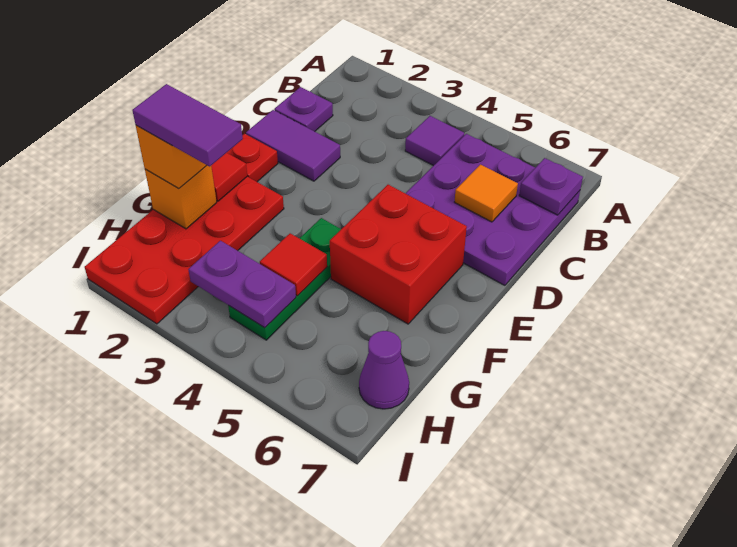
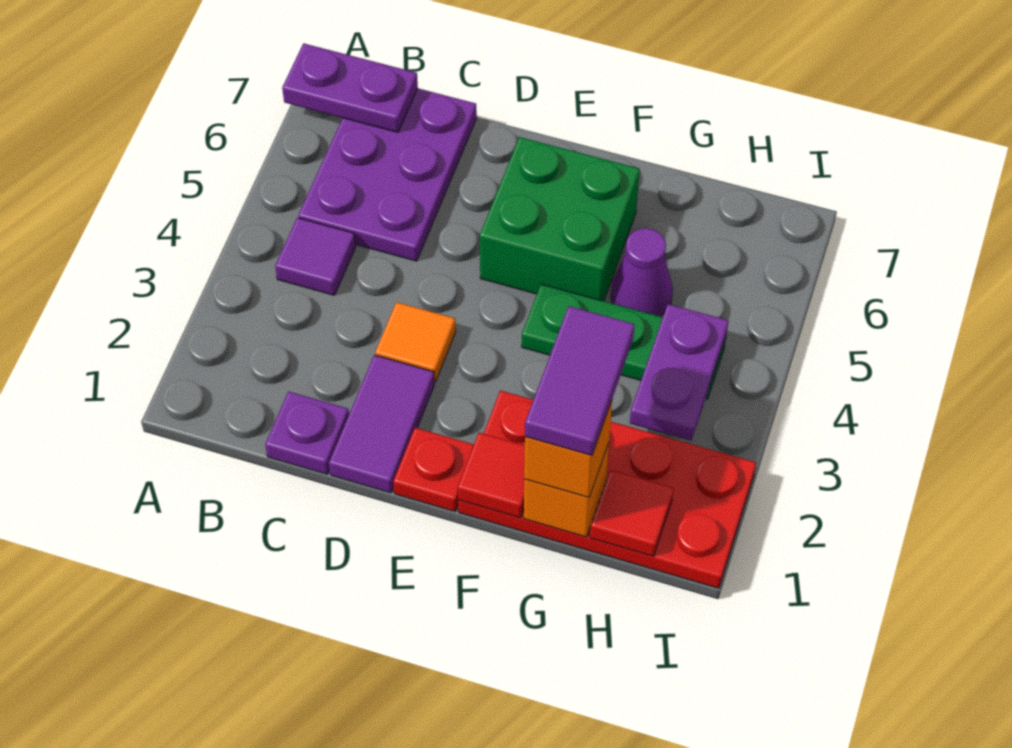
purple 3x3 plate [406,134,580,285] -> purple 2x3 plate [298,88,477,261]
purple 1x1 plate [519,158,583,215] -> purple 1x2 plate [282,43,418,132]
orange 1x1 tile [455,165,518,222] -> orange 1x1 tile moved to [375,302,456,382]
red 2x2 brick [330,185,467,324] -> green 2x2 brick [480,137,640,301]
red 1x1 tile [260,233,327,296] -> red 1x1 tile moved to [590,470,674,556]
purple 1x1 cone [359,331,409,409] -> purple 1x1 cone moved to [611,228,673,317]

